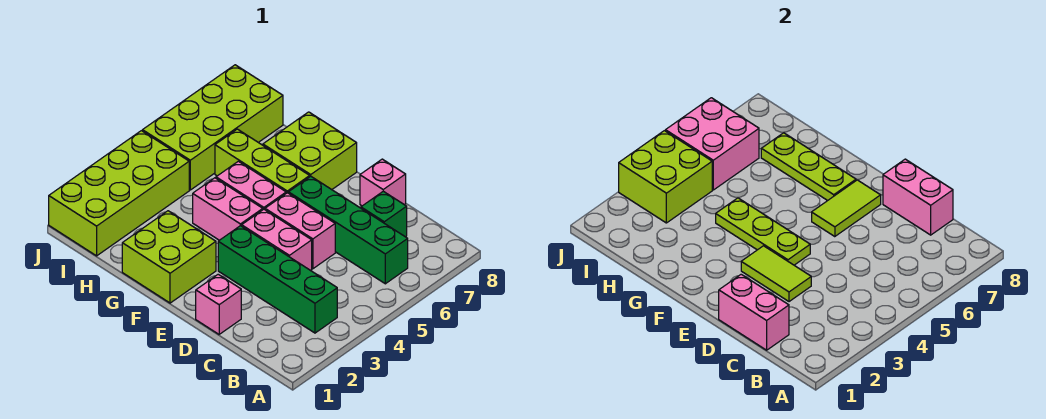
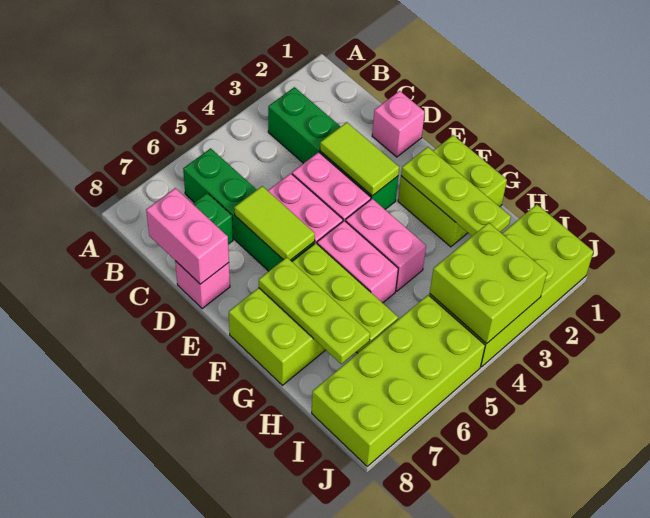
pink 1x2 brick [719,274,789,350] -> none
lime 1x3 plate [716,198,810,265] -> lime 1x3 plate moved to [401,147,511,236]
lime 1x2 tile [812,180,881,237] -> lime 1x2 tile turned to [234,186,315,260]
pink 2x2 brick [665,98,759,190] -> none

